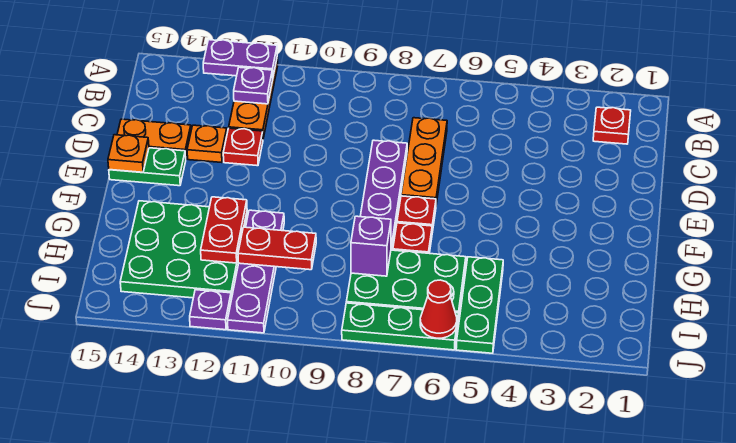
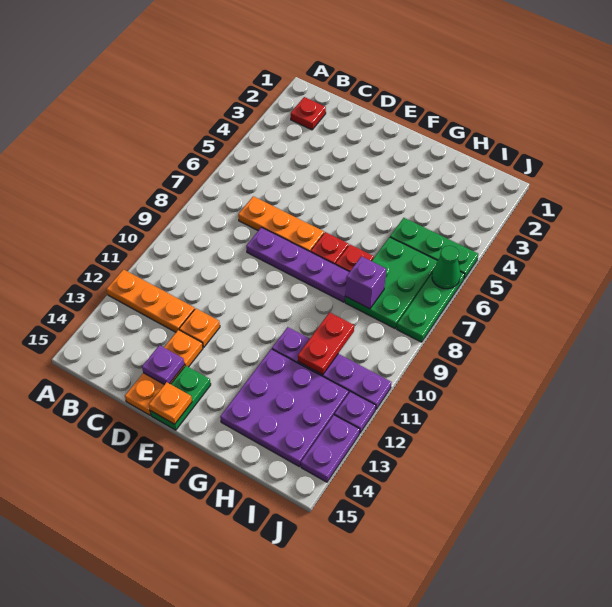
purple 1x2 plate [203,40,277,76] -> purple 1x2 plate moved to [301,415,360,482]
purple 1x1 plate [234,67,273,104] -> purple 1x1 plate moved to [142,345,184,385]
red 1x1 plate [223,128,263,166] -> orange 1x1 plate [179,308,220,347]
green 3x3 plate [120,201,247,299] -> purple 3x3 plate [220,349,349,467]
red 1x2 plate [201,197,247,263] -> none
red 1x1 cone [420,280,457,338] -> green 1x1 cone [432,246,460,289]

